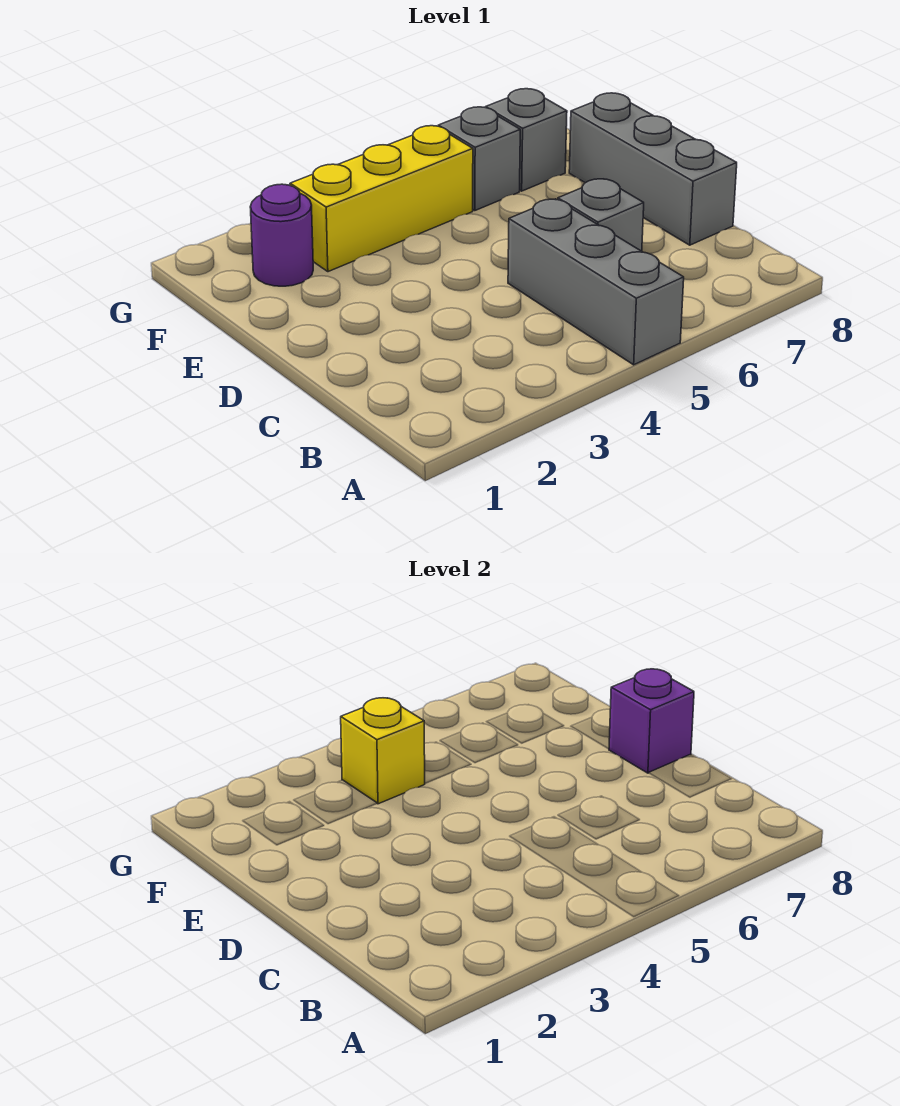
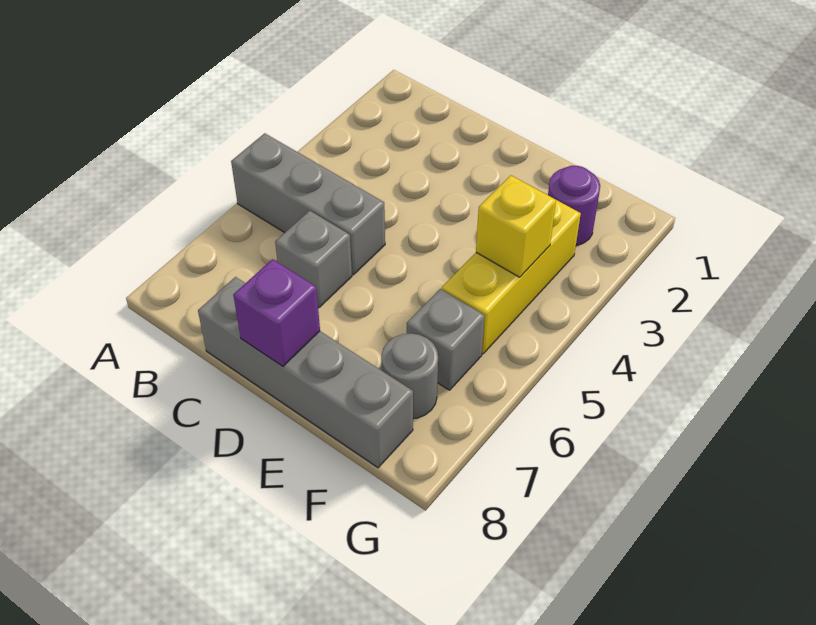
grey 1x3 brick [569,93,737,245] -> grey 1x4 brick [198,277,413,468]
grey 1x1 brick [486,89,567,191] -> grey 1x1 round brick [382,333,438,419]

